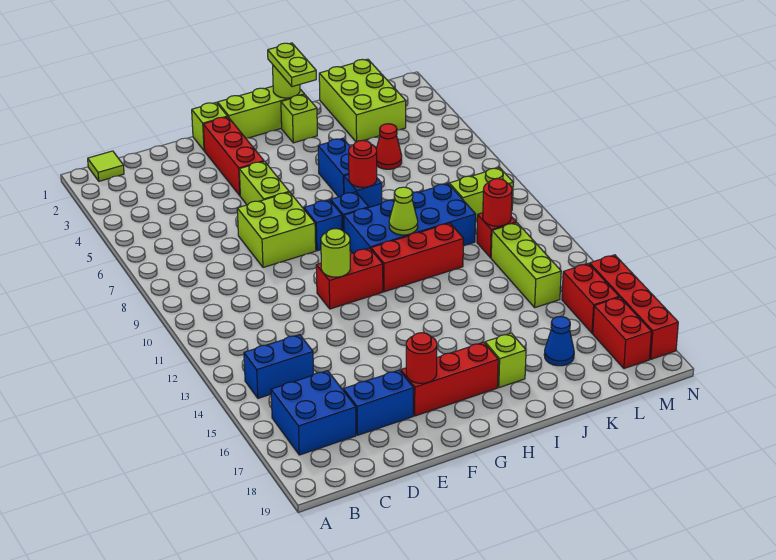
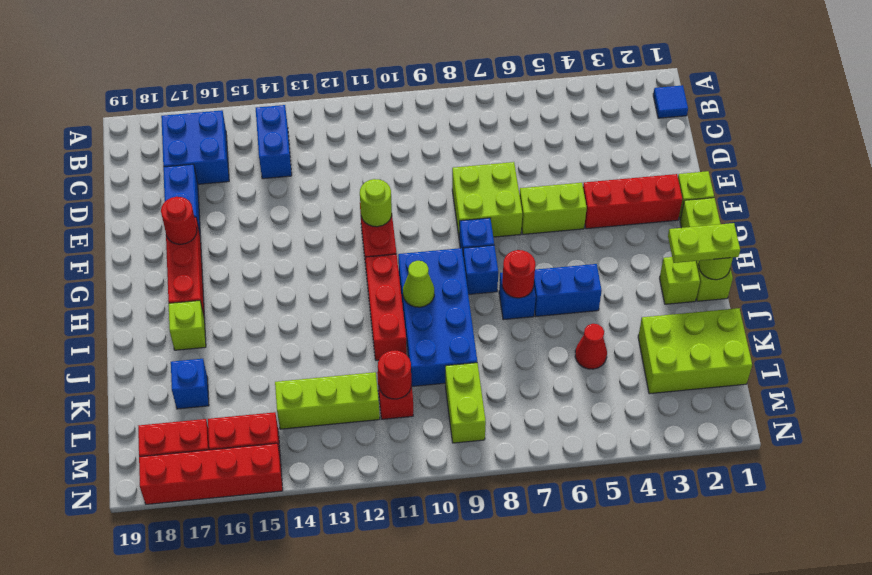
lime 1x1 tile [88,151,124,181] -> blue 1x1 tile [653,85,688,118]
blue 1x1 cone [544,317,574,366] -> blue 1x1 brick [171,359,209,409]

